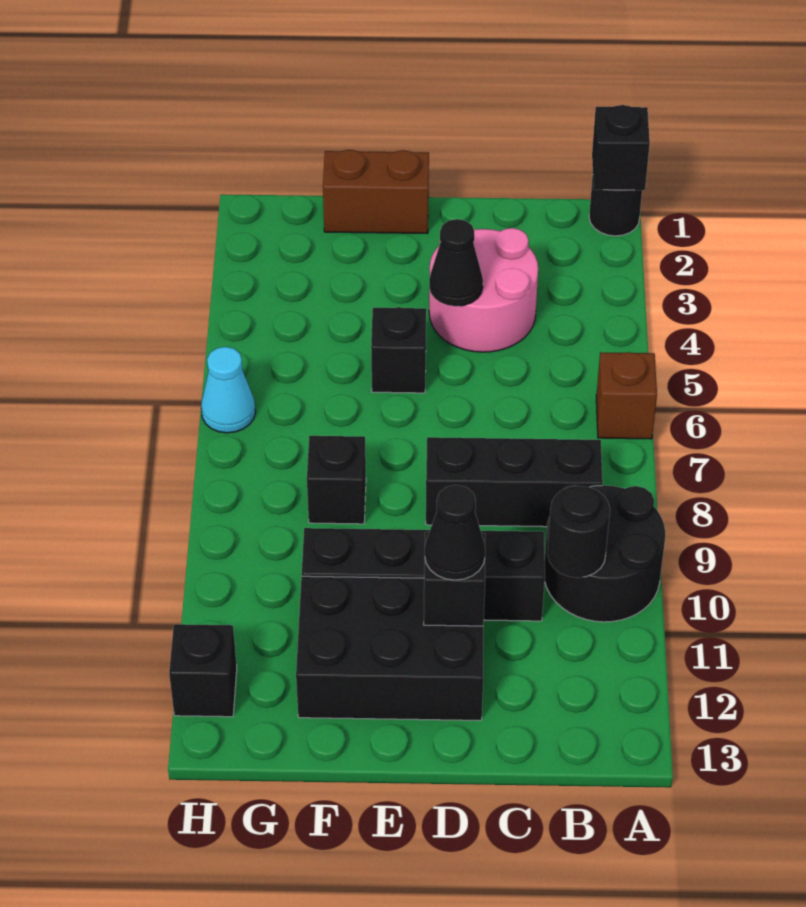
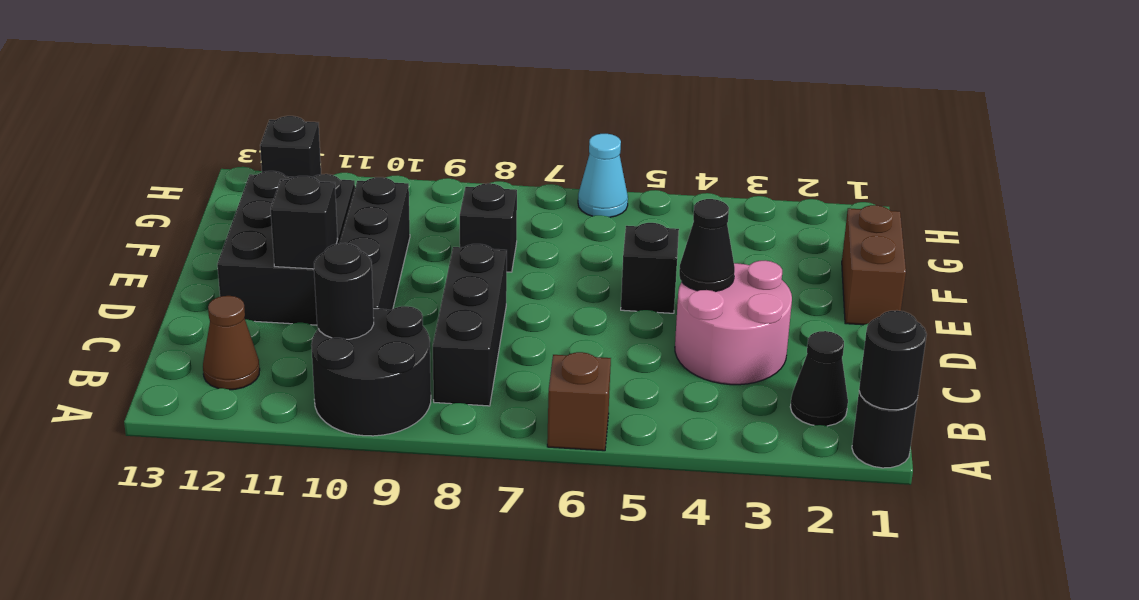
black 1x1 brick [592,105,650,190] -> black 1x1 round brick [859,310,927,410]
none -> brown 1x1 cone [203,296,260,390]
black 1x1 cone [425,485,485,580] -> black 1x1 cone moved to [790,331,848,426]

